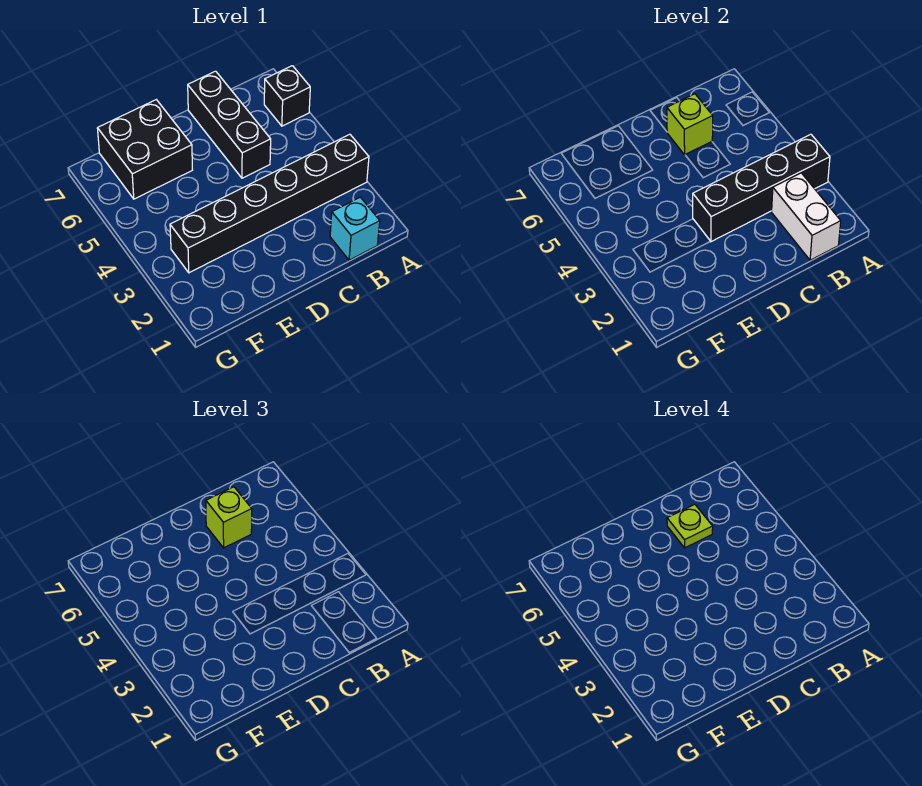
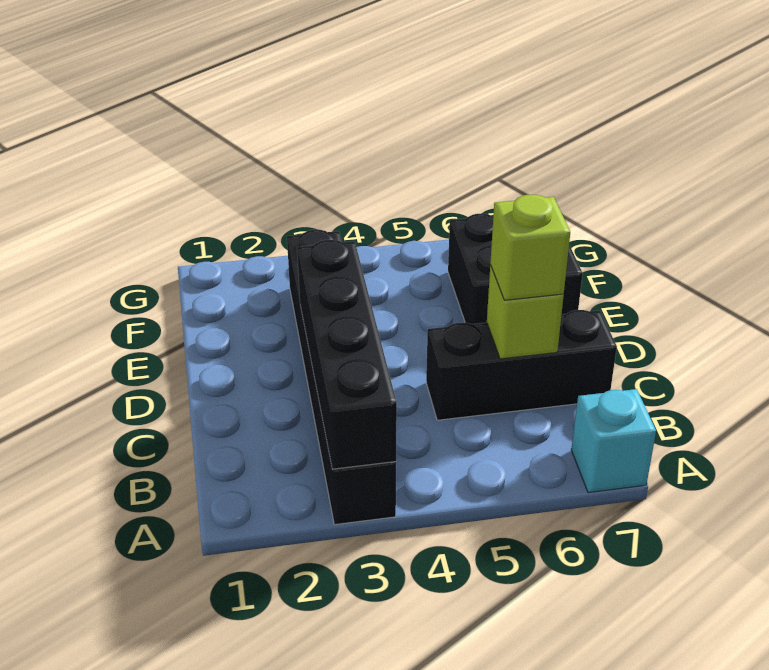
black 1x1 brick [264,66,310,126] -> none
cyan 1x1 brick [330,197,380,260] -> cyan 1x1 brick moved to [571,389,656,493]
white 1x2 brick [772,173,841,260] -> none
lime 1x1 plate [667,504,713,548] -> none

